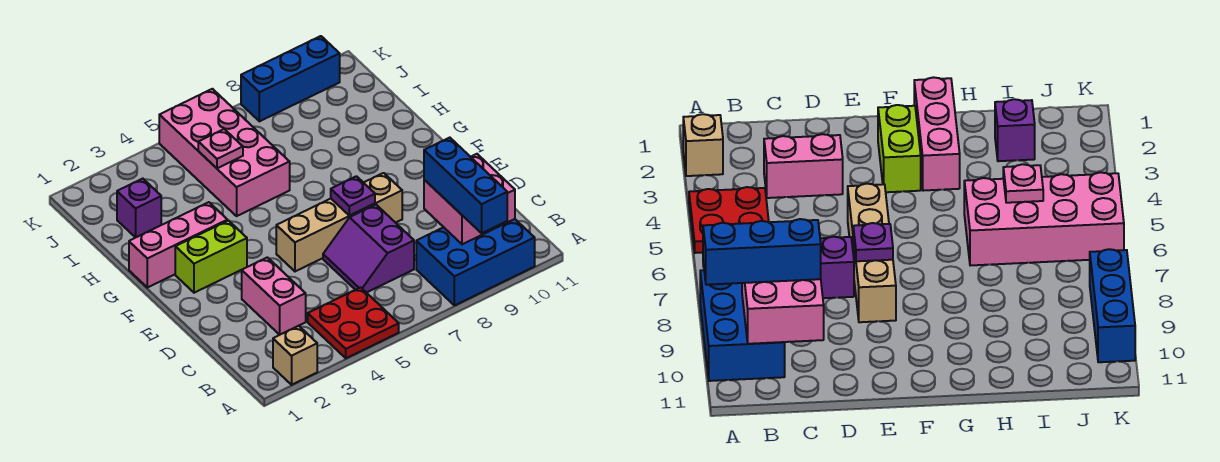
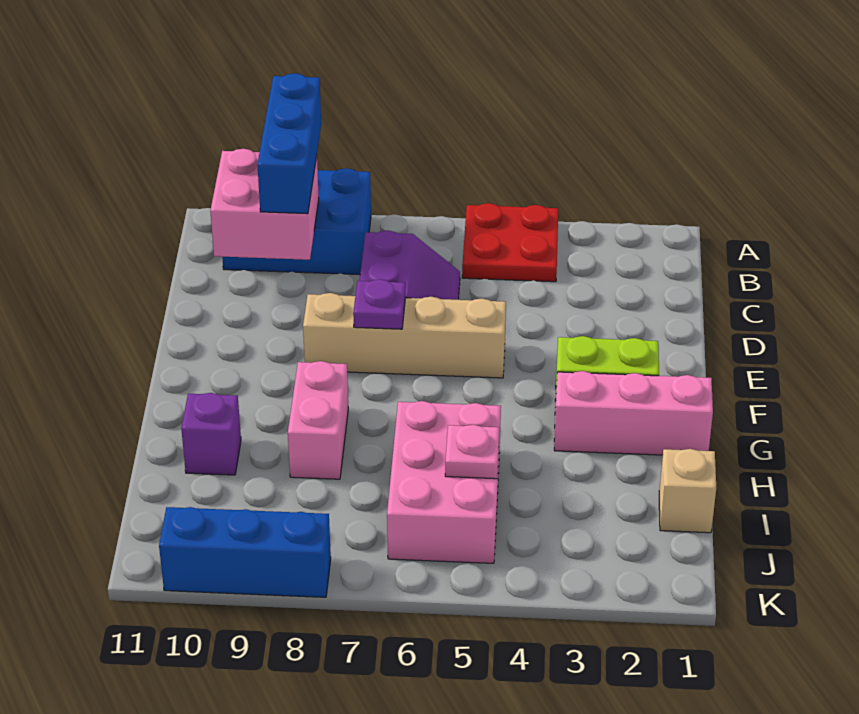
tan 1x1 brick [273,326,317,385] -> tan 1x1 brick moved to [659,449,716,533]
pink 1x2 brick [242,257,306,335] -> pink 1x2 brick moved to [288,361,348,479]
pink 2x4 brick [159,89,290,216] -> pink 2x3 brick [387,401,501,563]
purple 1x1 brick [117,179,161,238] -> purple 1x1 brick moved to [181,393,241,475]

